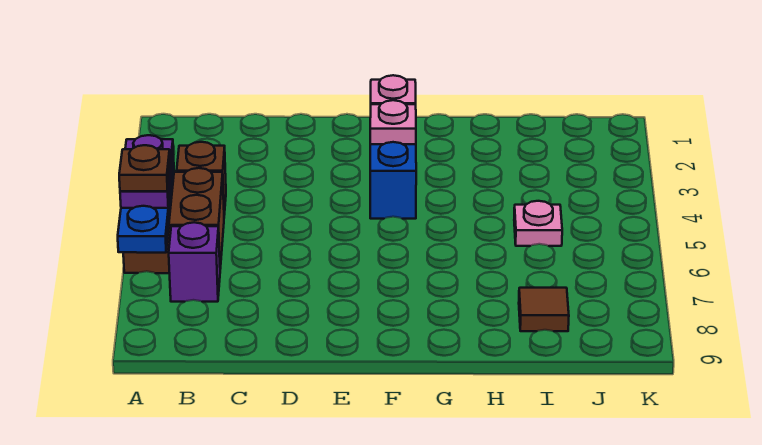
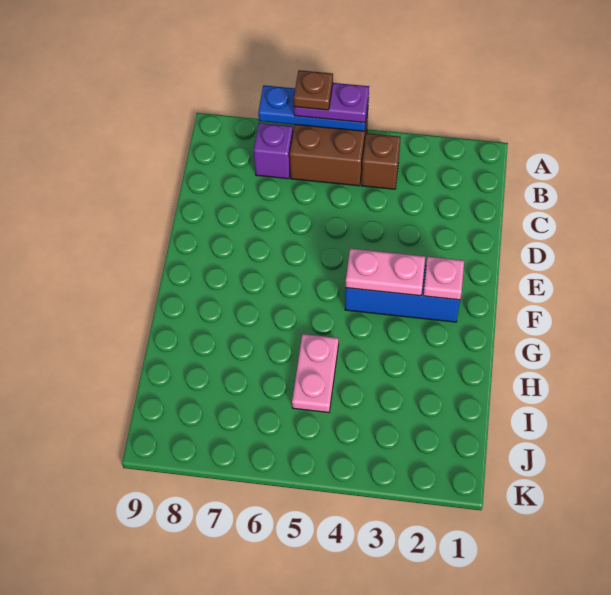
pink 1x1 plate [370,100,416,144] -> pink 1x2 plate [346,249,425,296]
pink 1x1 plate [514,201,562,246] -> pink 1x2 plate [292,334,339,413]
brown 1x1 tile [519,288,569,331] -> none

